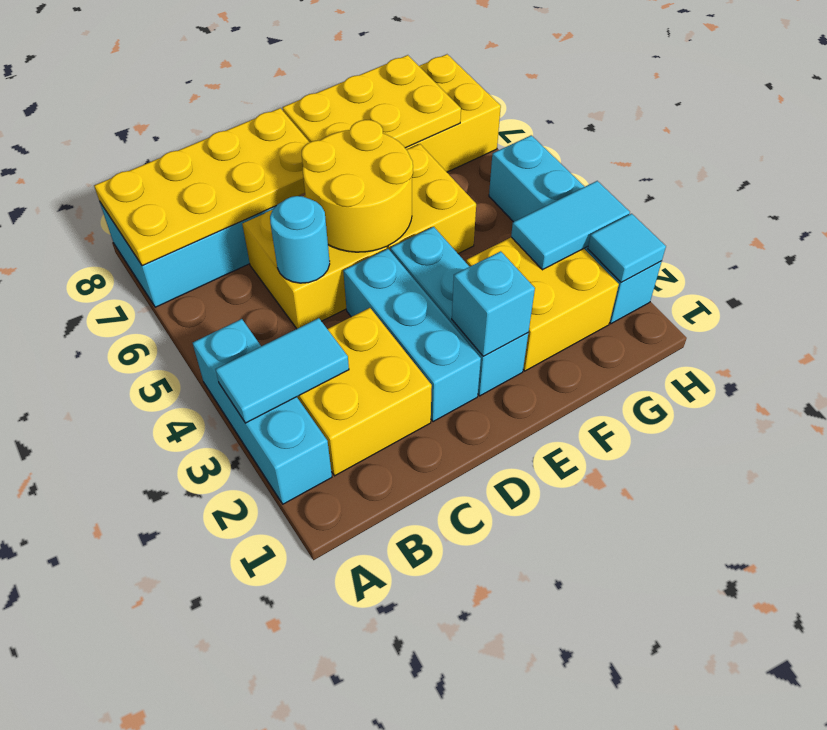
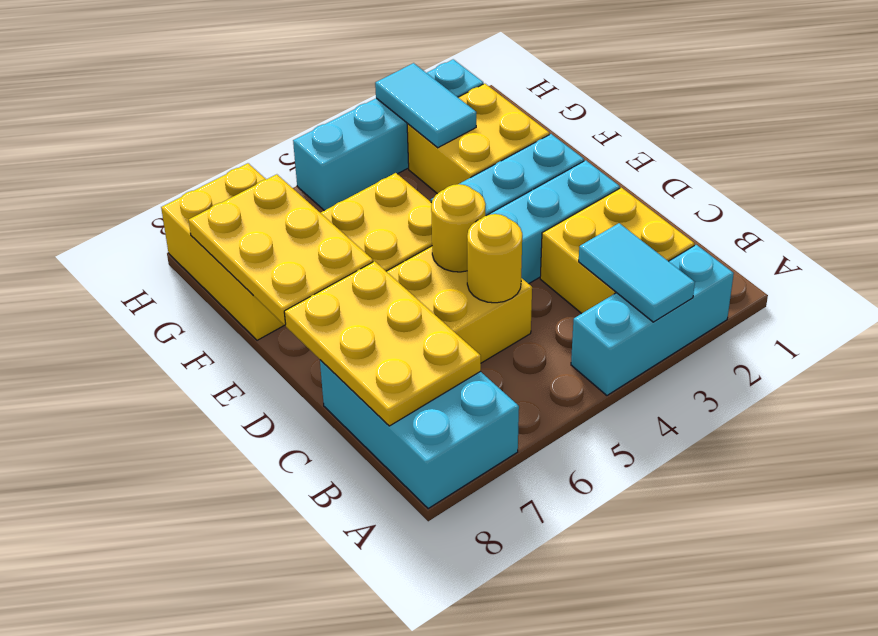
yellow 2x4 plate [94,108,310,266] -> yellow 2x3 plate [284,261,481,426]
cyan 1x1 round brick [270,196,330,283] -> yellow 1x1 round brick [467,214,522,303]
yellow 2x2 round brick [302,120,413,252] -> yellow 1x1 round brick [431,184,486,272]
cyan 1x1 brick [452,251,535,356] -> none
cyan 1x1 tile [588,214,666,282] -> none

